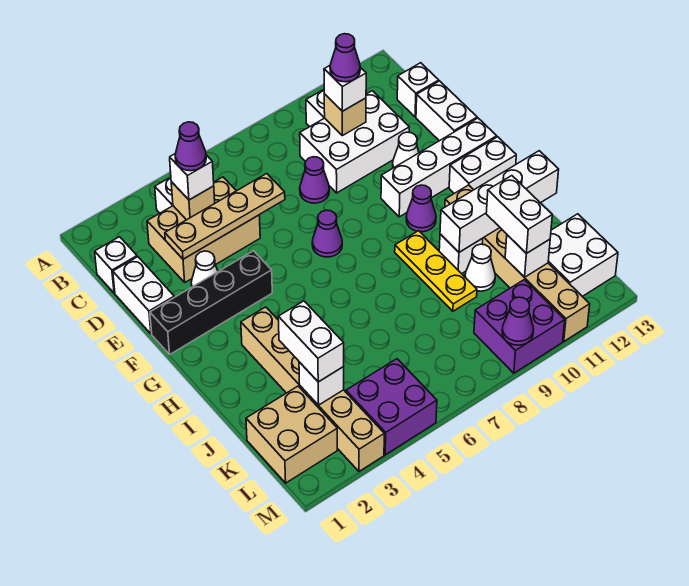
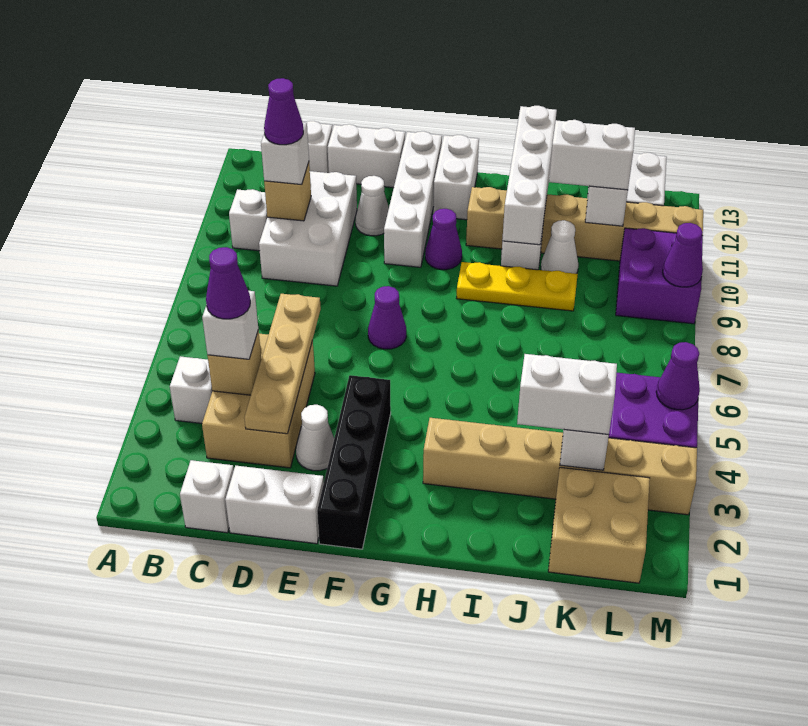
purple 1x1 cone [300,157,329,203] -> purple 1x1 cone moved to [656,342,700,410]

